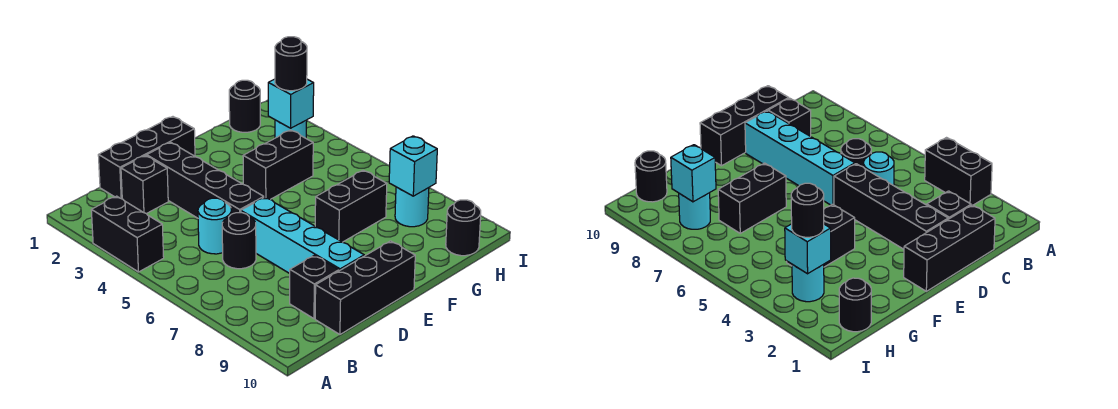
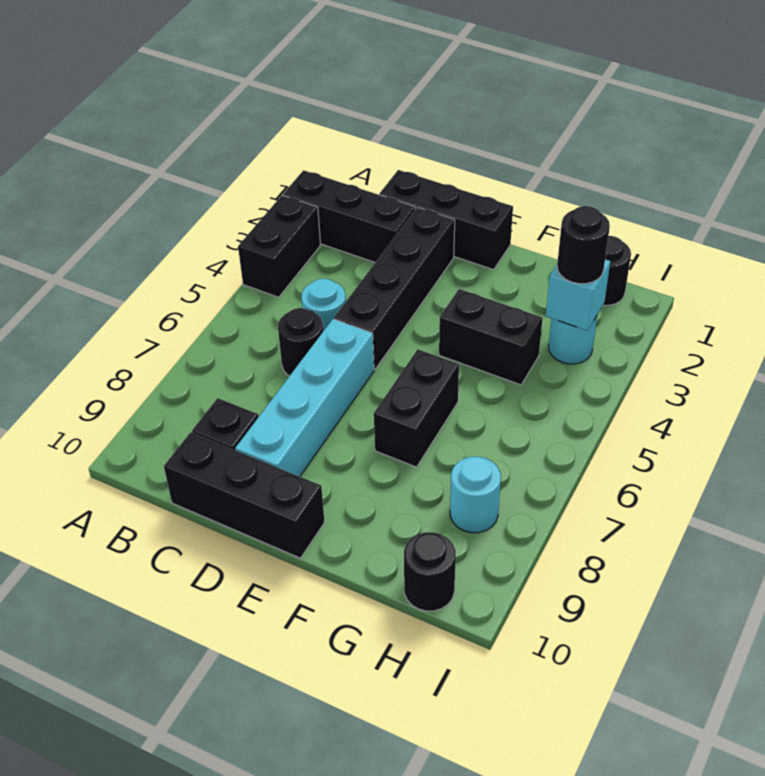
black 1x1 brick [121,155,168,214] -> black 1x3 brick [283,170,415,262]
black 1x2 brick [315,170,387,242] -> black 1x2 brick turned to [374,349,459,467]
cyan 1x1 brick [389,136,437,196] -> none

